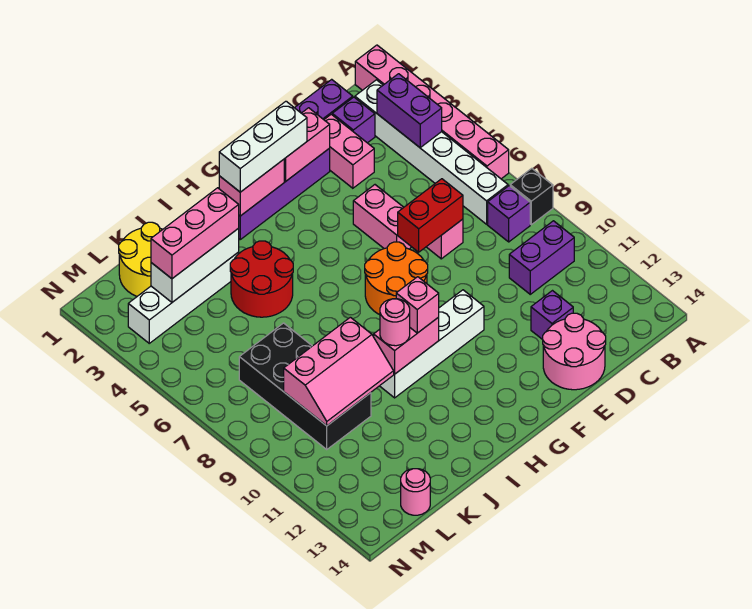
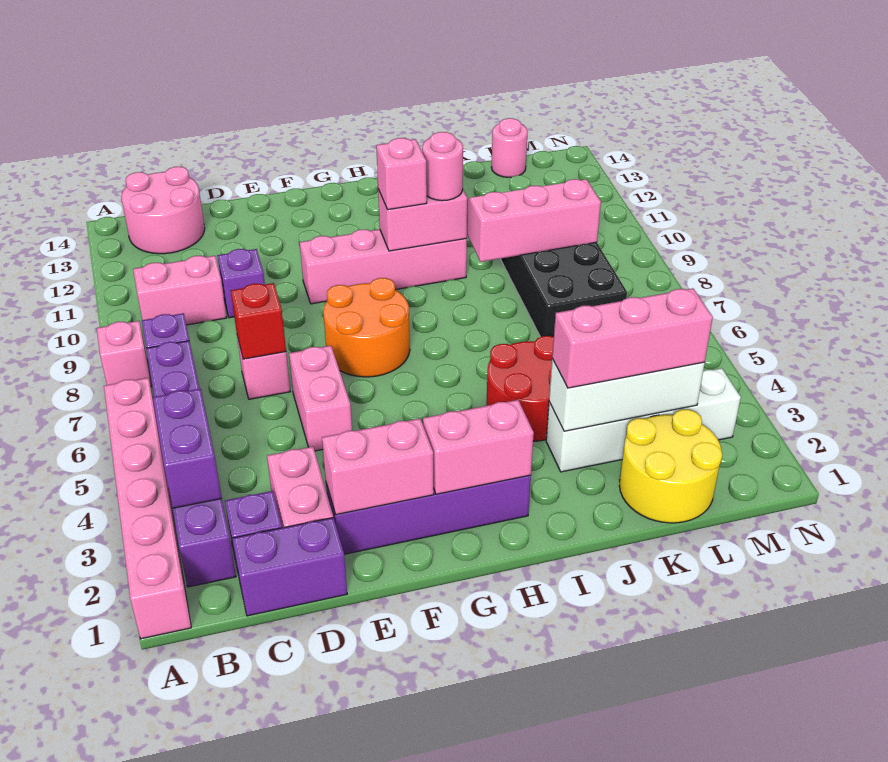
black 1x1 brick [510,168,553,225] -> pink 1x1 brick [97,321,152,387]
white 1x6 brick [355,80,508,224] -> purple 1x6 brick [146,341,236,587]
purple 1x2 brick [509,221,574,294] -> pink 1x2 brick [133,256,227,325]
red 1x2 brick [398,179,463,252] -> red 1x1 brick [231,283,286,359]
purple 1x1 brick [531,291,573,340] -> purple 1x1 brick moved to [217,249,265,318]
pink 2x2 round brick [543,313,606,390] -> pink 2x2 round brick moved to [121,167,205,254]
white 1x3 brick [219,101,307,192] -> none
white 1x4 brick [380,290,484,398] -> pink 1x4 brick [300,229,467,304]

